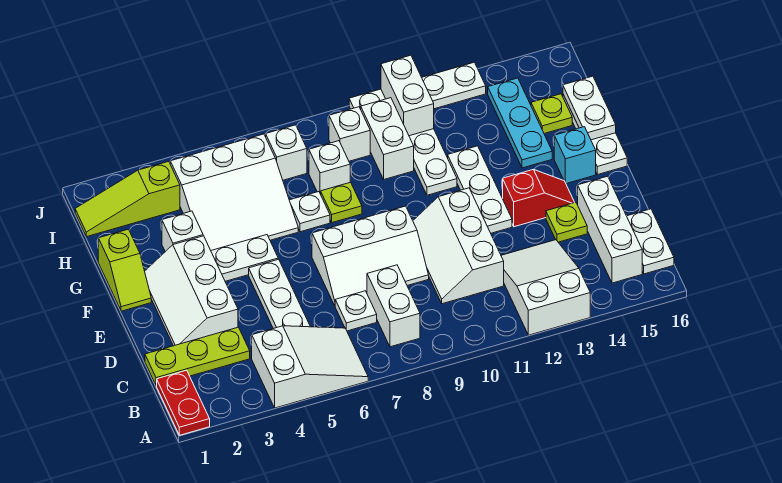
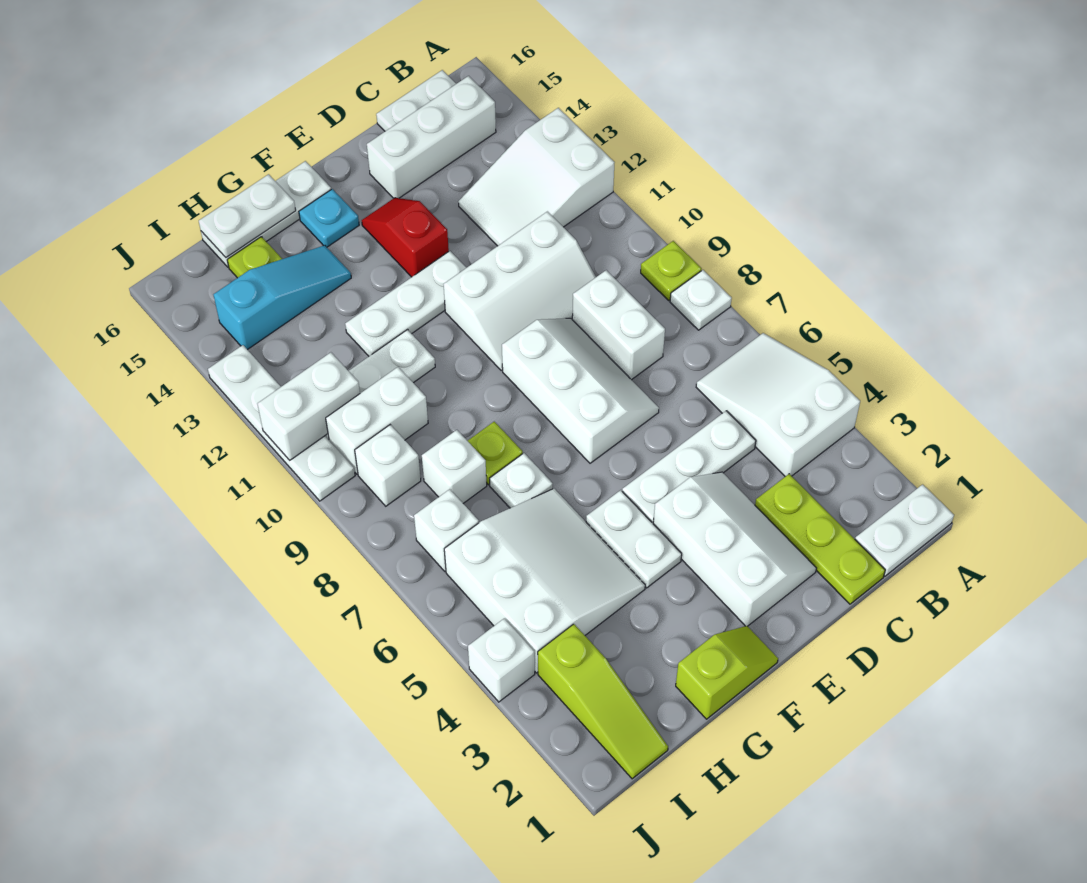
red 1x2 plate [157,370,210,435] -> white 1x2 plate [855,484,954,576]
white 1x2 brick [367,265,420,347] -> white 1x2 brick turned to [572,270,665,380]
white 1x1 plate [335,291,377,331] -> white 1x1 plate moved to [670,270,732,330]
white 2x3 slope [145,236,238,346] -> white 2x3 slope turned to [653,472,816,626]
lime 1x1 plate [546,202,587,242] -> lime 1x1 plate moved to [641,241,701,300]
cyan 1x1 brick [554,127,596,184] -> cyan 1x1 plate [299,189,359,247]
white 1x1 brick [162,211,203,252] -> white 1x1 brick moved to [468,618,535,702]
cyan 1x3 plate [488,78,552,168] -> cyan 1x3 slope [214,245,351,350]

